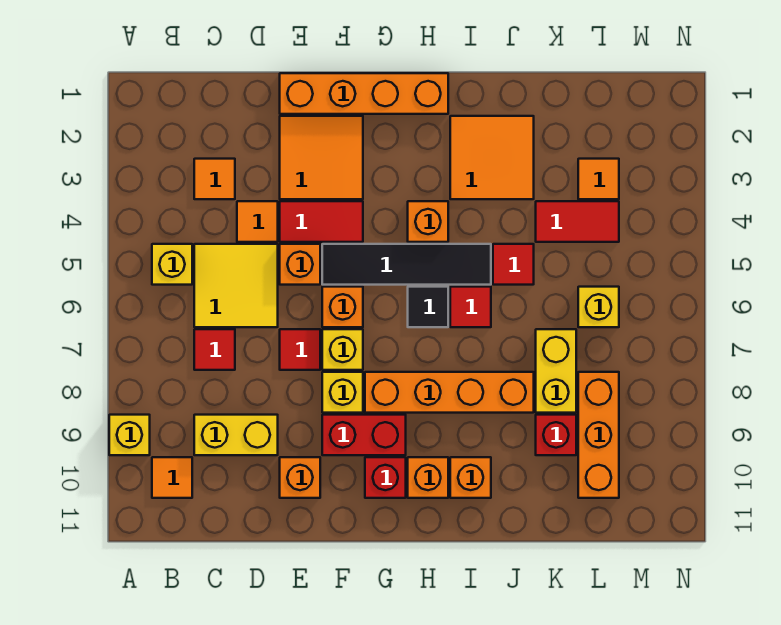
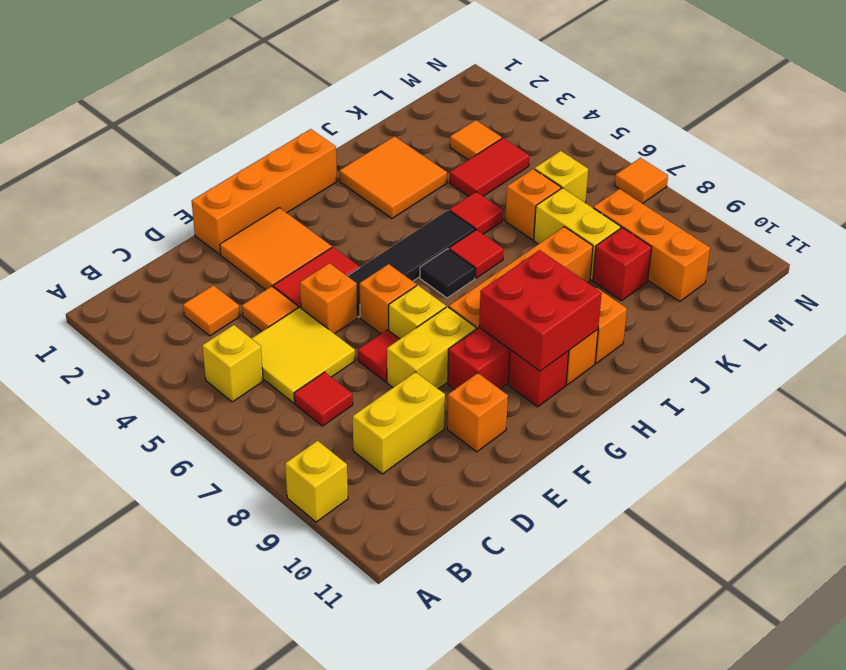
orange 1x1 tile [152,457,192,498] -> orange 1x1 tile moved to [614,158,668,204]
yellow 1x1 brick [322,372,363,413] -> yellow 1x2 brick [387,307,476,389]
none -> red 2x2 brick [479,250,602,371]
orange 1x1 brick [408,201,448,242] -> orange 1x1 brick moved to [505,169,561,240]

